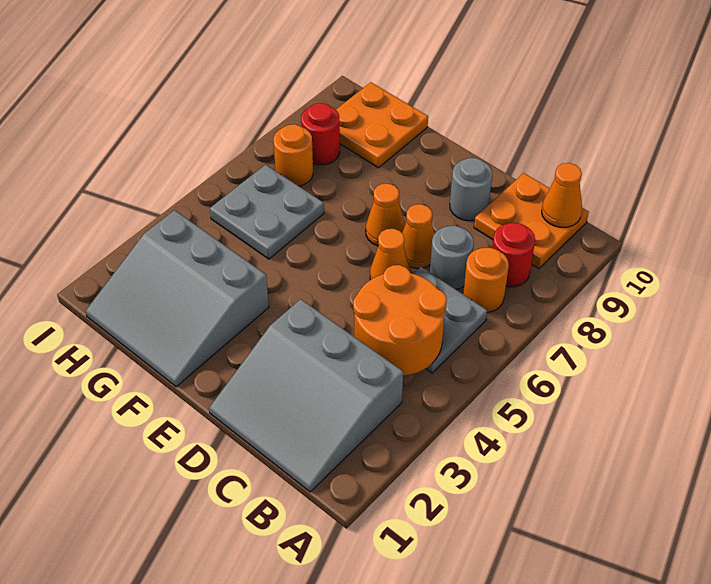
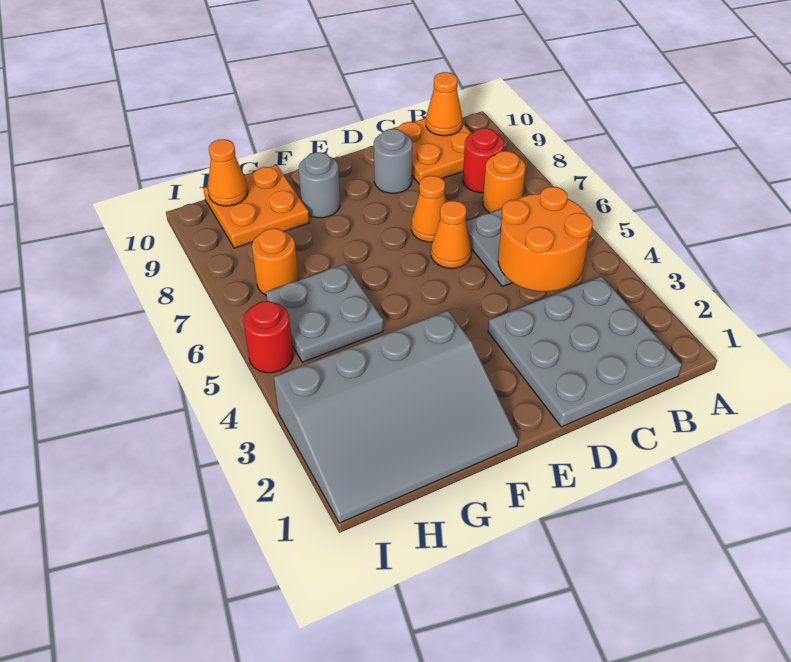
grey 3x3 slope [209,299,403,492] -> grey 3x3 plate [488,276,682,427]
grey 1x1 round brick [430,226,474,289] -> grey 1x1 round brick moved to [299,152,340,218]
orange 1x1 cone [366,184,405,246] -> orange 1x1 cone moved to [208,139,248,206]
grey 3x3 slope [86,210,269,387] -> grey 3x4 slope [274,311,518,523]
red 1x1 round brick [301,103,340,165] -> red 1x1 round brick moved to [243,301,293,373]

